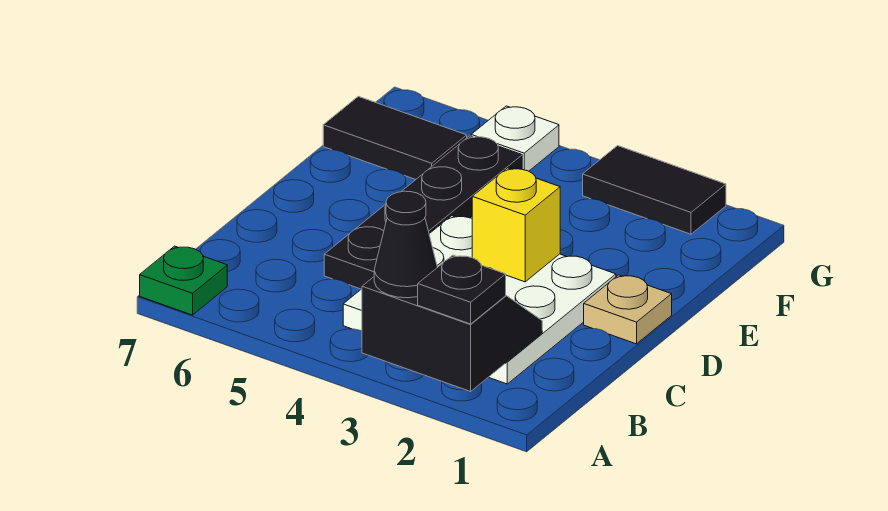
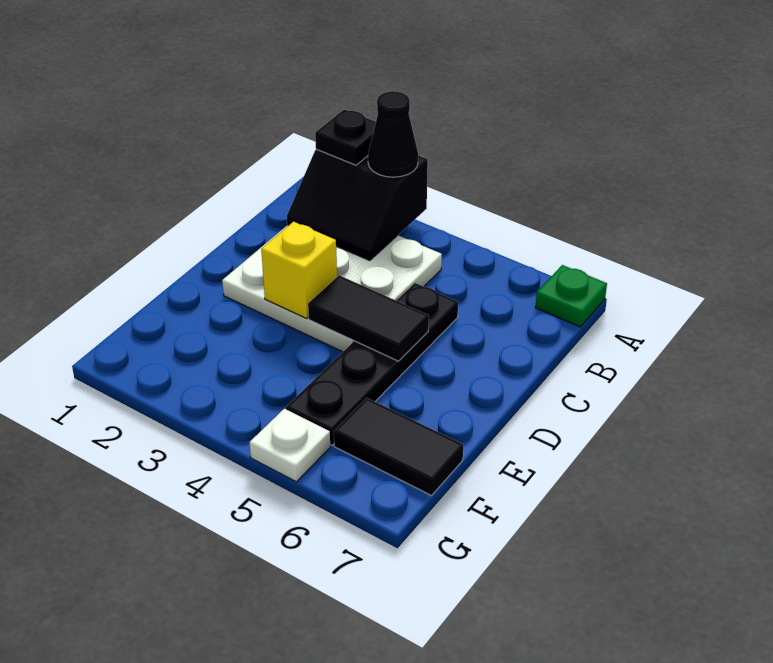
tan 1x1 plate [584,275,672,344] -> none
black 1x2 tile [583,146,726,234] -> black 1x2 tile moved to [308,275,429,361]

